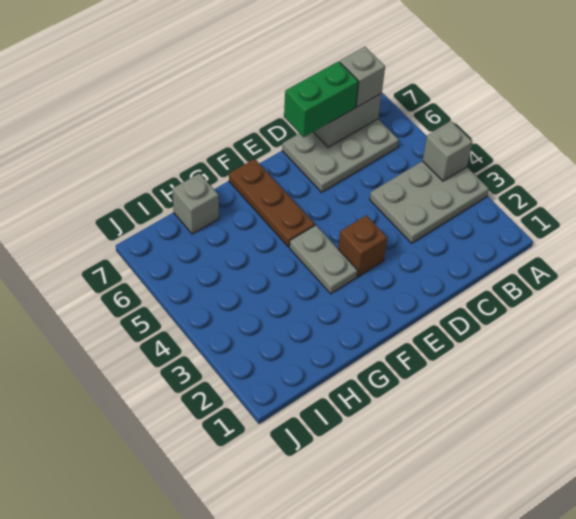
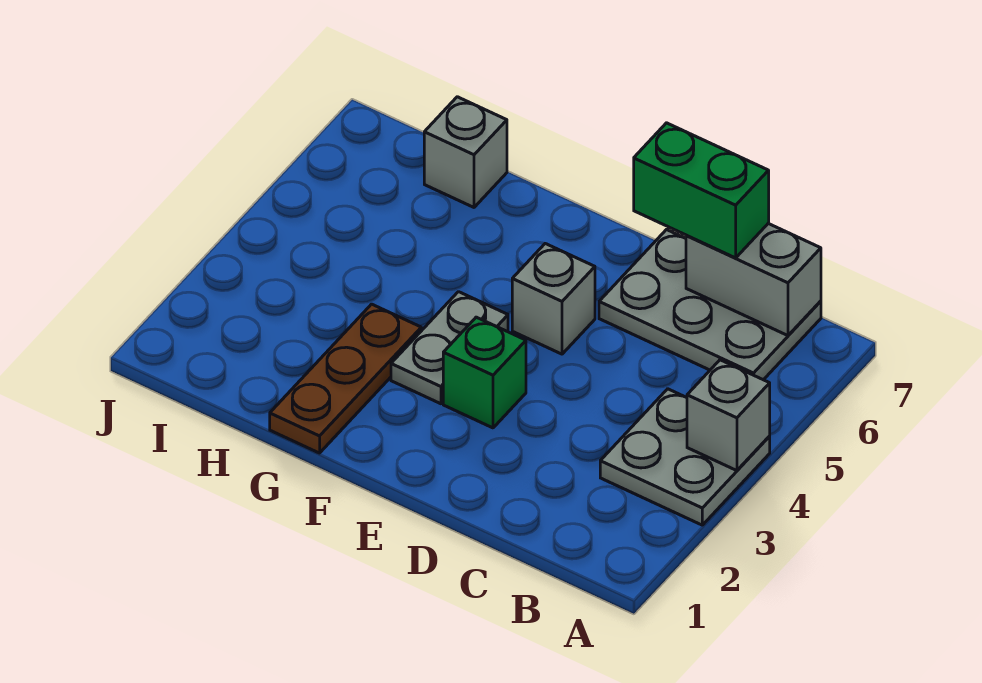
grey 2x3 plate [370,161,489,243] -> grey 2x2 plate [600,389,770,525]
grey 1x1 brick [340,47,385,107] -> grey 1x1 brick moved to [512,244,595,354]
brown 1x1 brick [338,215,387,277] -> green 1x1 brick [443,317,526,428]
brown 1x3 plate [229,159,315,247] -> brown 1x3 plate moved to [270,304,421,453]

